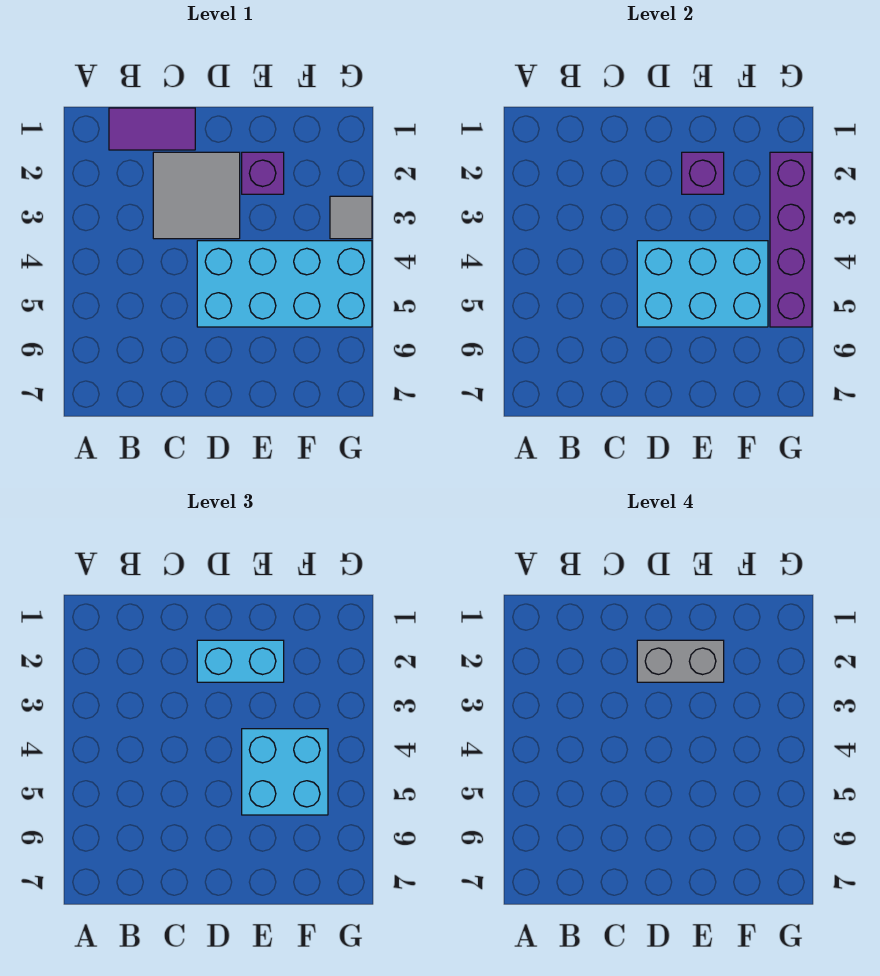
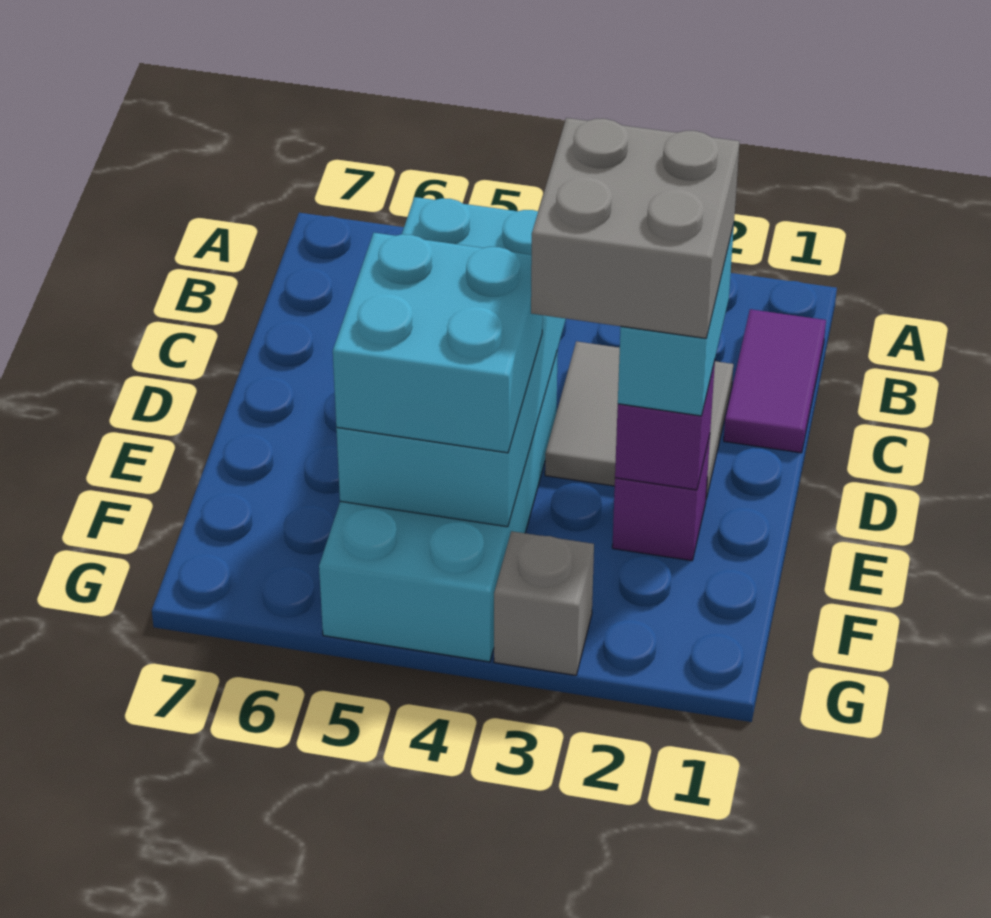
grey 1x2 brick [637,640,724,682] -> grey 2x2 brick [531,118,740,338]
cyan 2x3 brick [637,241,768,327] -> cyan 2x4 brick [336,197,566,527]
purple 1x4 brick [770,152,812,327] -> none
grey 1x1 tile [330,196,372,239] -> grey 1x1 brick [494,531,594,675]

